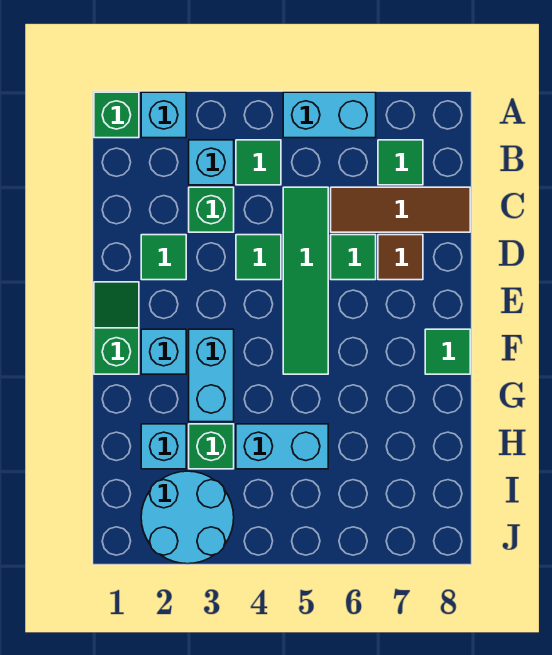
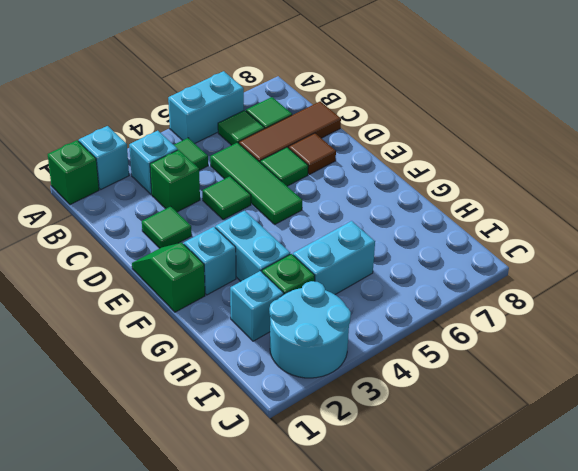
green 1x4 tile [283,187,328,374] -> green 1x3 tile [210,143,302,224]
green 1x1 tile [425,329,470,374] -> green 1x1 tile moved to [218,110,265,145]

